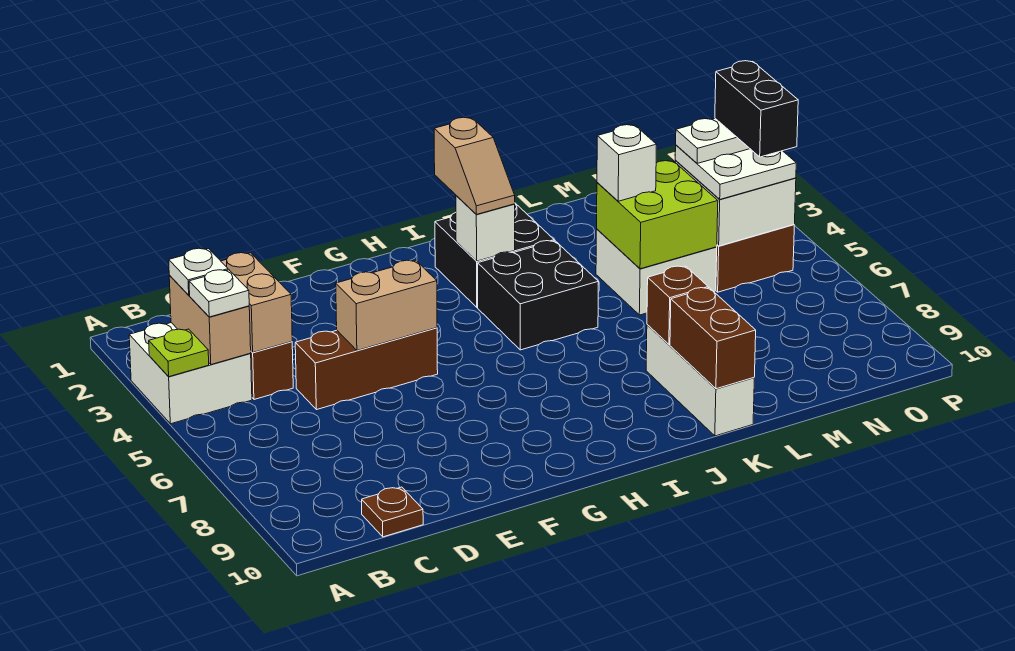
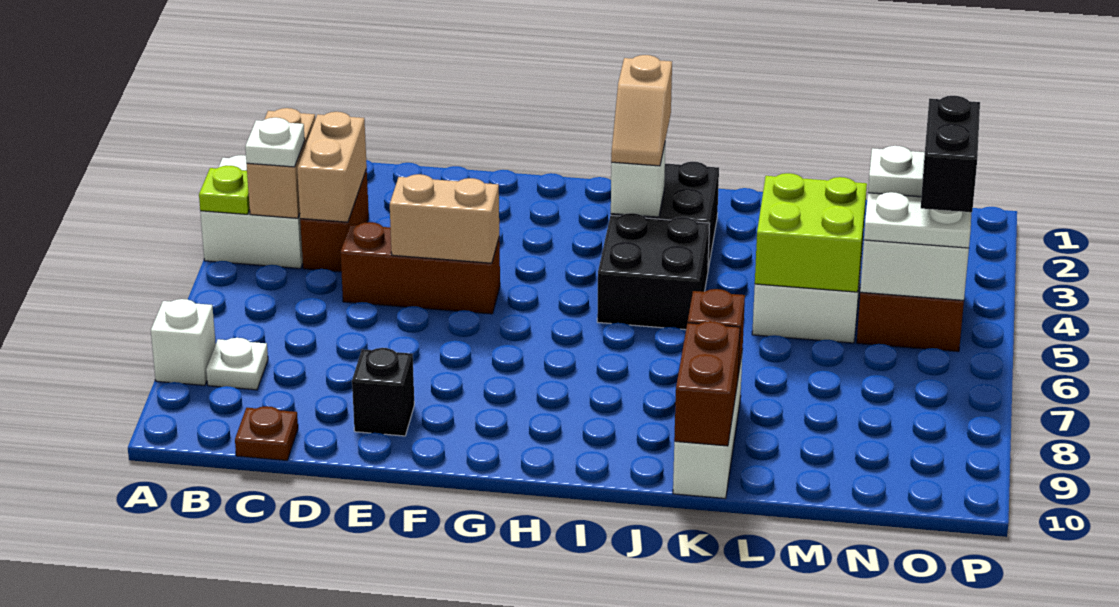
white 1x1 plate [169,248,228,295] -> white 1x1 plate moved to [206,338,268,390]
none -> black 1x1 brick [352,348,414,436]
white 1x1 brick [597,125,657,201] -> white 1x1 brick moved to [151,299,216,385]

